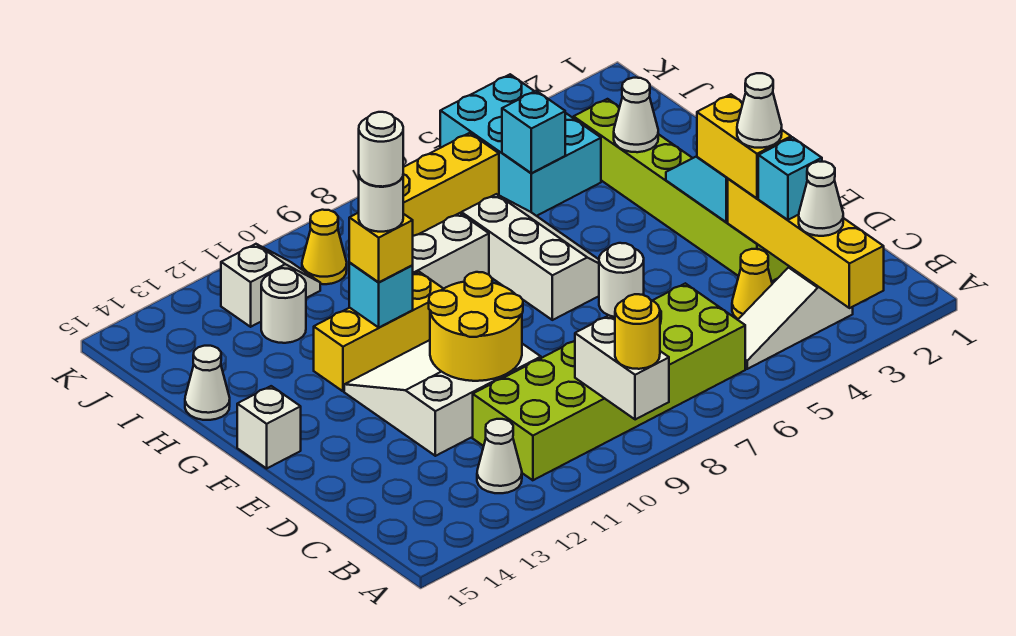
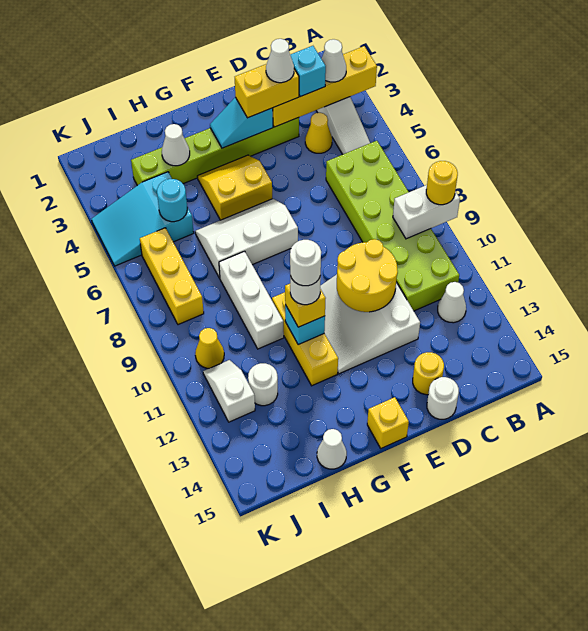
none -> yellow 1x1 round brick [413,352,444,395]
white 1x1 round brick [599,243,644,317] -> white 1x1 round brick moved to [427,377,459,419]
none -> yellow 2x2 slope [197,155,272,220]
white 1x1 brick [237,386,301,468] -> yellow 1x1 brick [367,397,409,448]
cyan 2x3 brick [440,74,601,216] -> cyan 2x3 slope [92,172,194,266]
cyan 1x1 brick [502,91,565,173] -> cyan 1x1 round brick [157,179,187,222]

